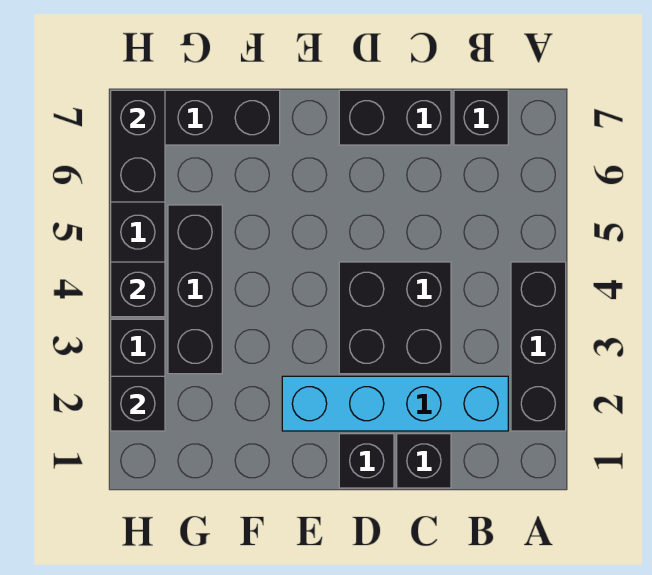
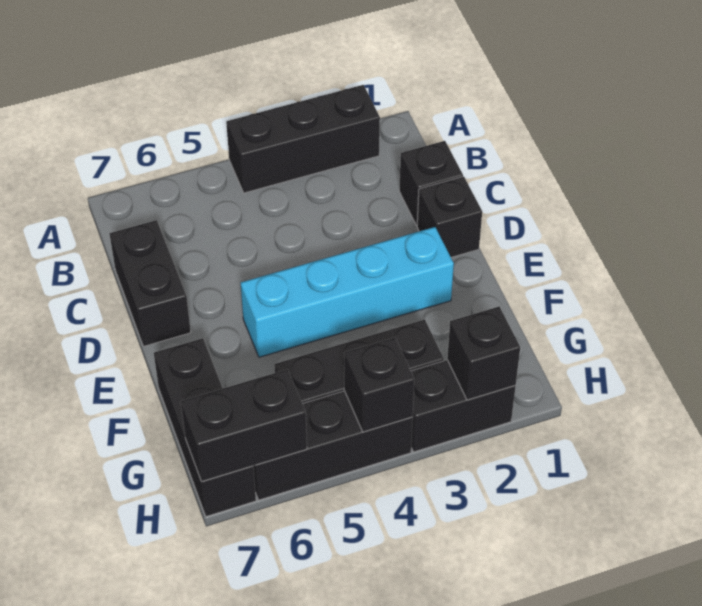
cyan 1x4 brick [282,376,508,431] -> cyan 1x4 brick turned to [241,227,454,357]
black 1x1 brick [454,90,508,145] -> none
black 2x2 brick [339,262,451,374] -> none

